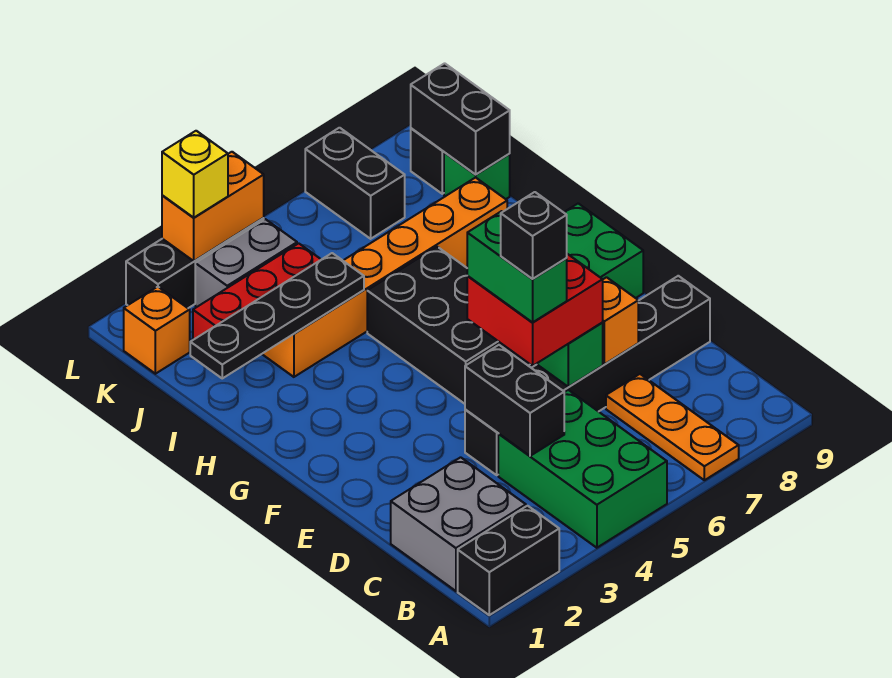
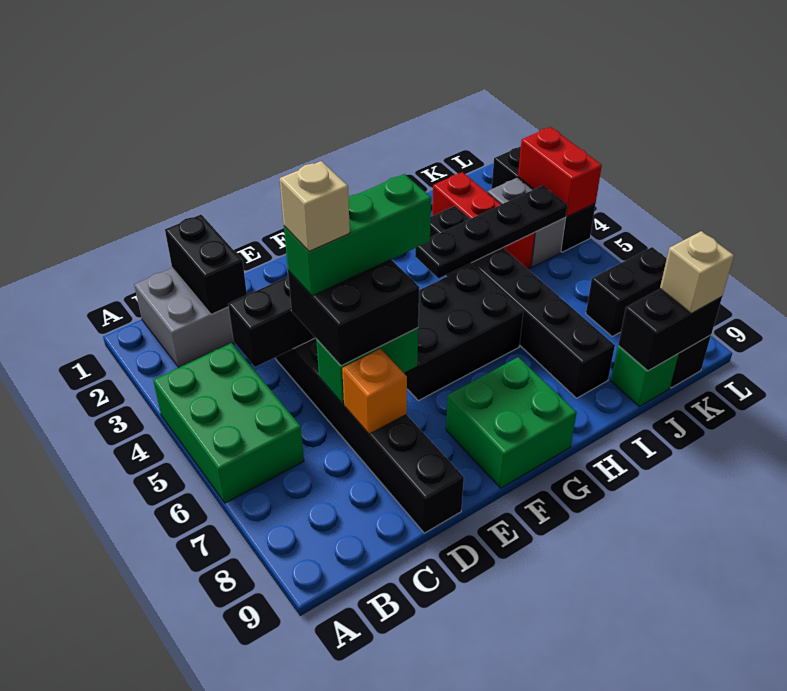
black 1x2 brick [458,506,559,615] -> black 1x2 brick moved to [165,215,247,314]
green 2x3 brick [498,390,667,548] -> green 2x3 brick turned to [153,343,304,503]
orange 1x3 plate [606,374,739,480] -> none
red 2x2 brick [467,254,603,366] -> black 2x2 brick [288,260,419,366]
green 1x2 brick [467,211,567,322] -> green 1x3 brick [284,174,431,296]
black 1x1 brick [501,192,567,279] -> tan 1x1 brick [280,161,350,251]
black 1x4 plate [190,253,364,378] -> black 1x4 plate turned to [415,186,567,278]
orange 1x6 brick [262,177,507,377] -> black 1x6 brick [430,206,615,398]
orange 1x1 brick [124,287,190,374] -> none
none -> tan 1x1 brick [660,231,734,314]
orange 1x2 brick [162,152,264,261] -> red 1x2 brick [518,127,602,216]
yellow 1x1 brick [162,131,228,218] -> none

